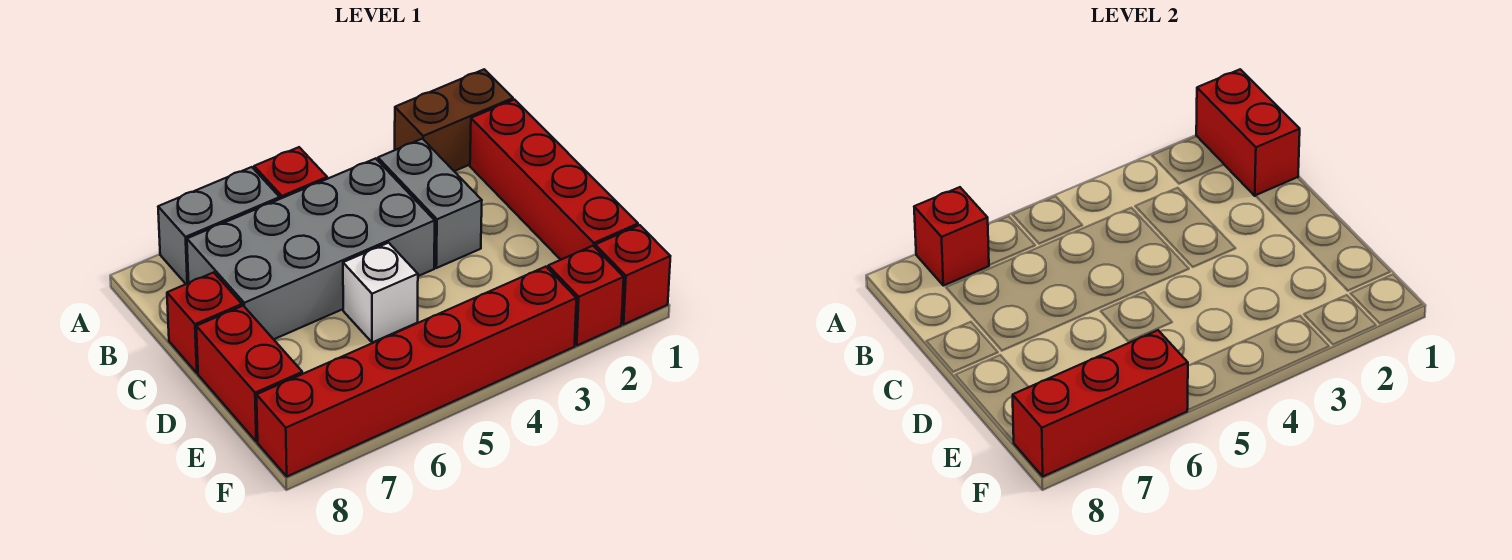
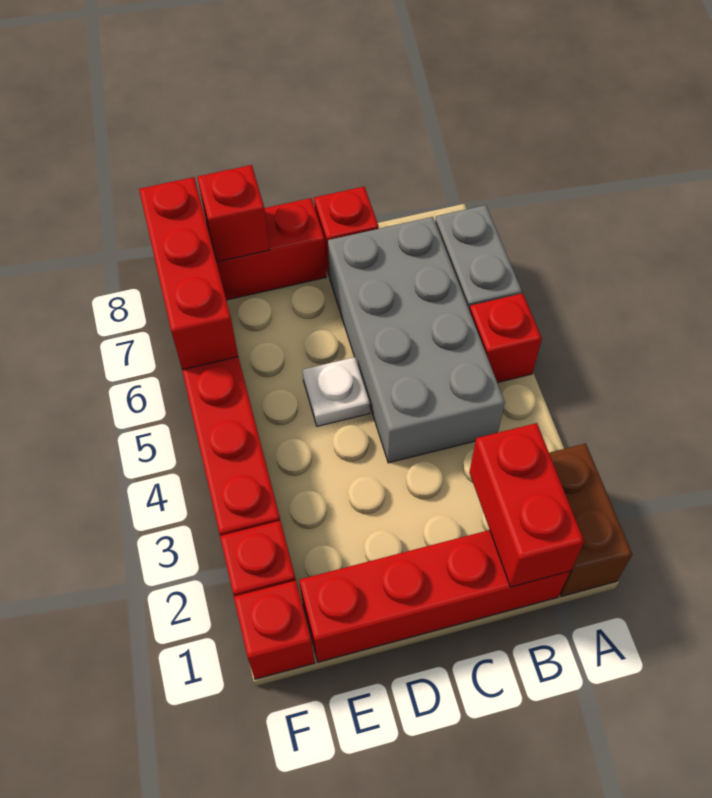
red 1x2 brick [1196,69,1300,196] -> red 1x2 brick turned to [469,423,584,587]
red 1x1 brick [914,187,989,286] -> red 1x1 brick moved to [197,165,270,262]
grey 1x2 brick [378,139,482,268] -> none
white 1x1 brick [343,243,418,343] -> white 1x1 plate [303,357,370,426]

